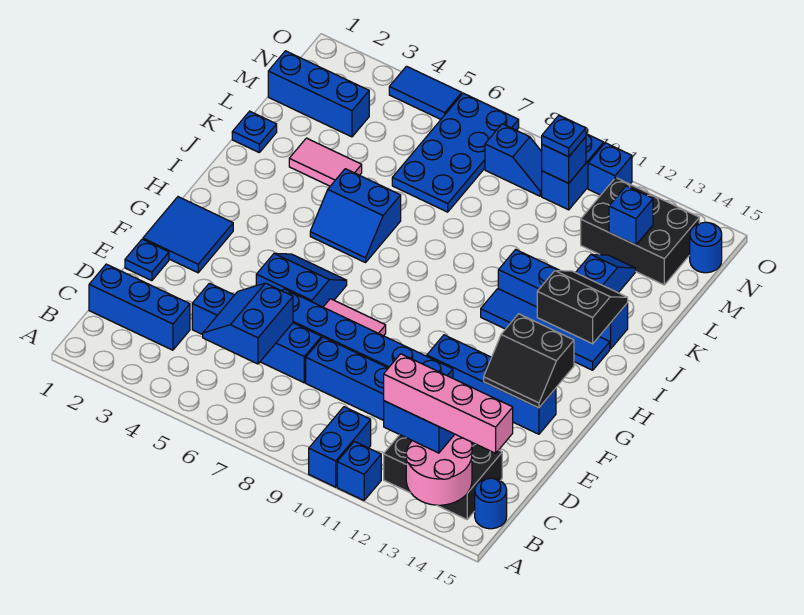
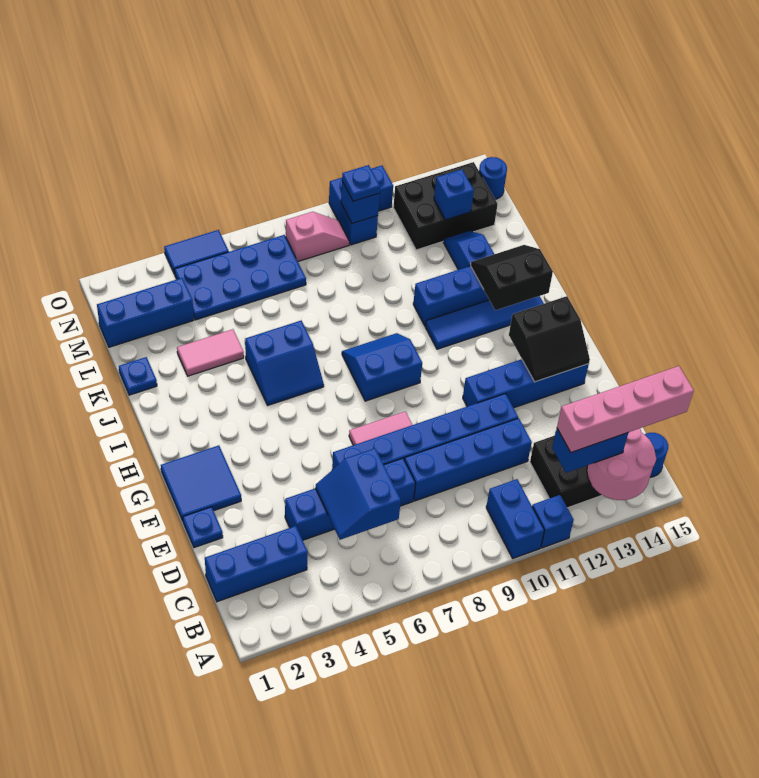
blue 2x2 slope [256,253,347,307] -> blue 2x2 slope moved to [342,333,422,401]
blue 2x4 plate [392,93,519,212] -> blue 2x4 plate turned to [175,235,306,320]
blue 1x2 slope [485,124,542,196] -> pink 1x2 slope [286,212,350,261]

